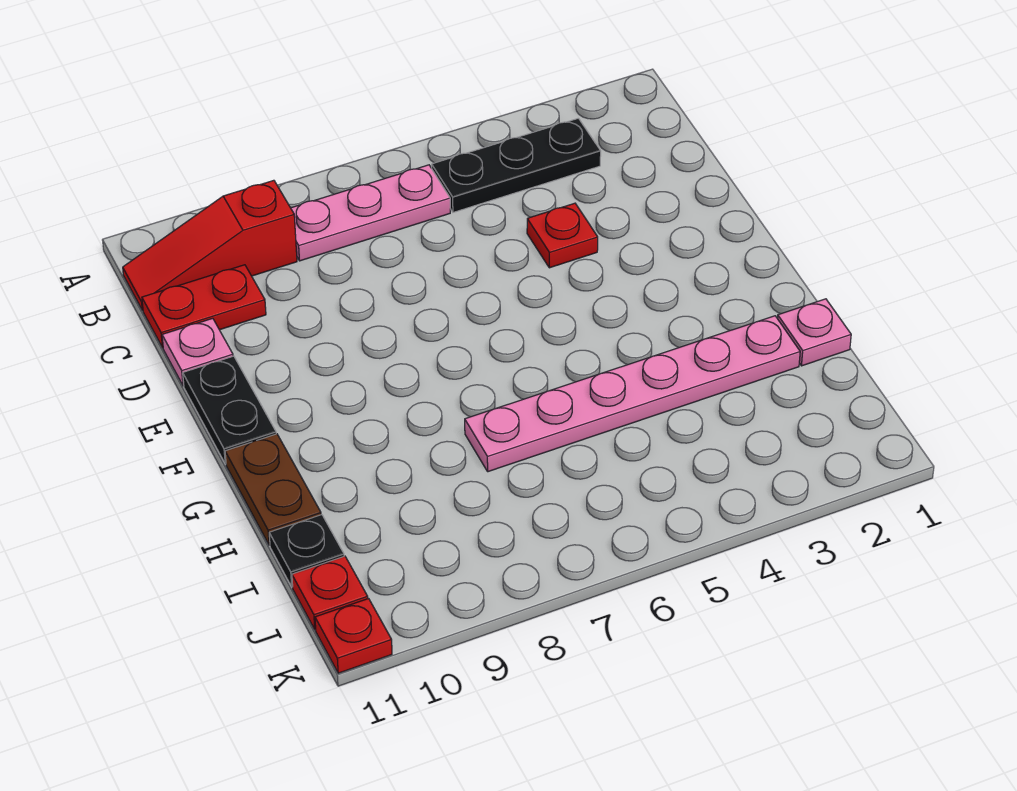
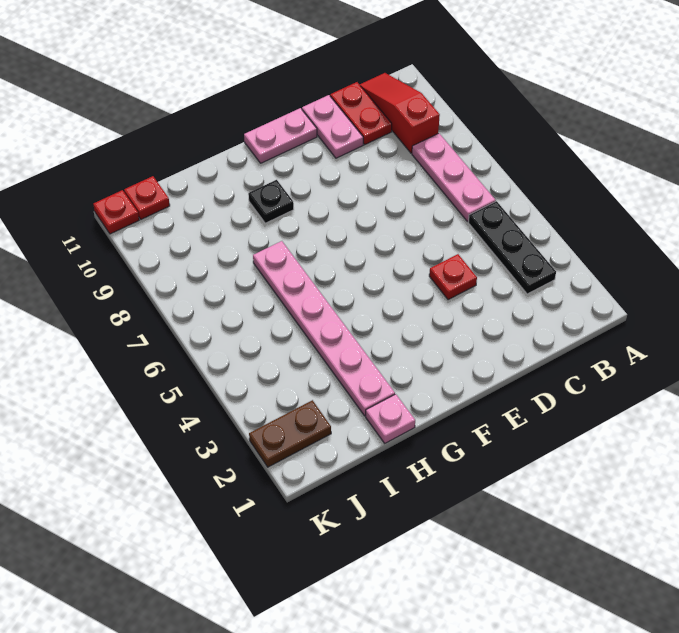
pink 1x1 plate [162,318,233,386] -> pink 1x2 plate [302,95,363,158]
black 1x2 plate [183,356,276,464] -> pink 1x2 plate [244,108,317,163]
brown 1x2 plate [225,434,321,545] -> brown 1x2 plate moved to [249,400,331,467]
black 1x1 plate [269,515,344,587] -> black 1x1 plate moved to [248,180,294,223]

